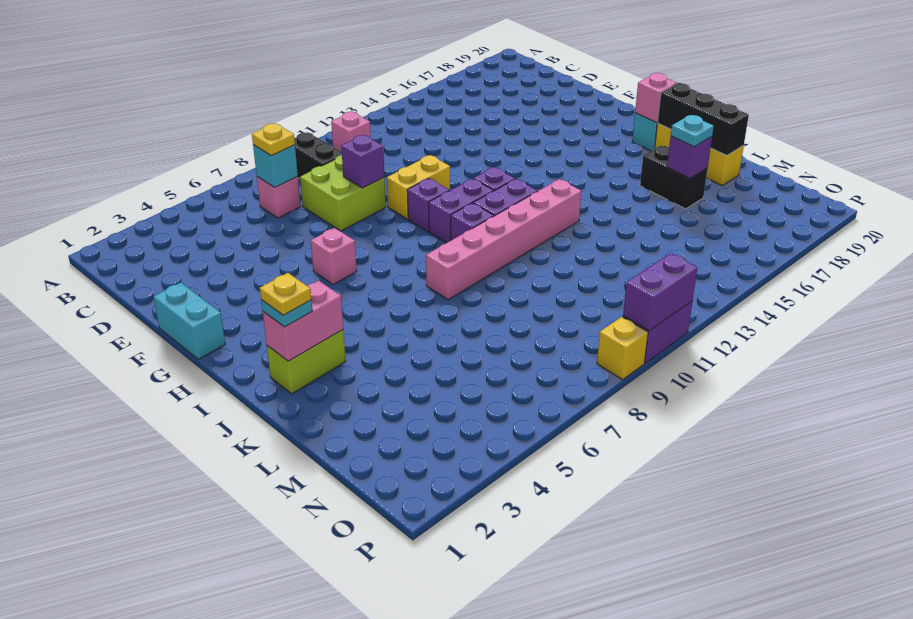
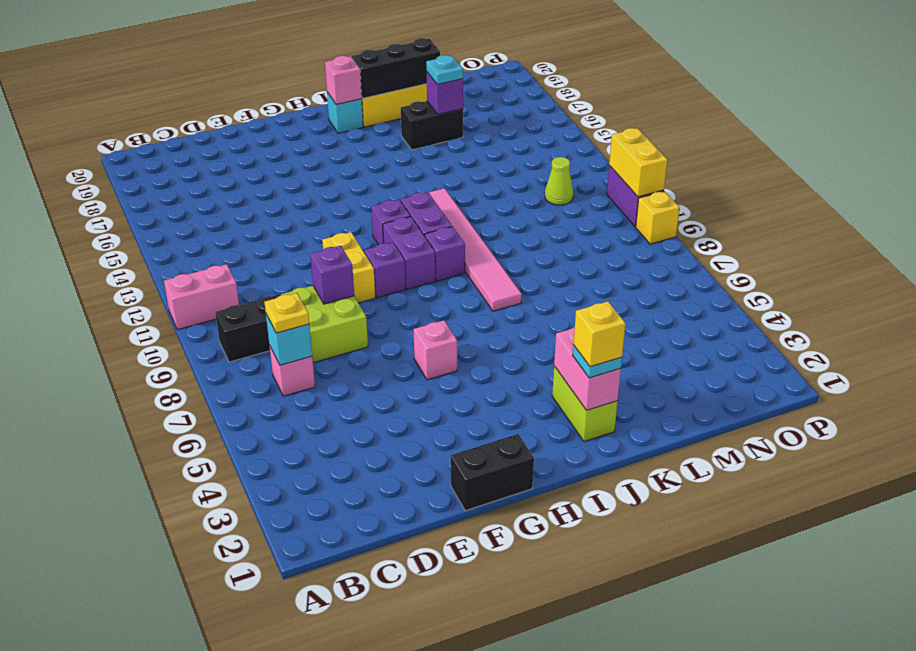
pink 1x1 brick [331,112,371,152] -> pink 1x2 brick [164,264,239,330]
cyan 1x2 brick [154,283,225,359] -> black 1x2 brick [451,434,534,511]
yellow 1x1 plate [260,273,311,315] -> yellow 1x1 brick [574,301,626,367]
pink 1x6 brick [426,179,581,300] -> pink 1x6 tile [429,188,522,311]
none -> lime 1x1 cone [545,157,573,205]
purple 1x2 brick [623,253,697,331] -> yellow 1x2 brick [609,128,667,197]

